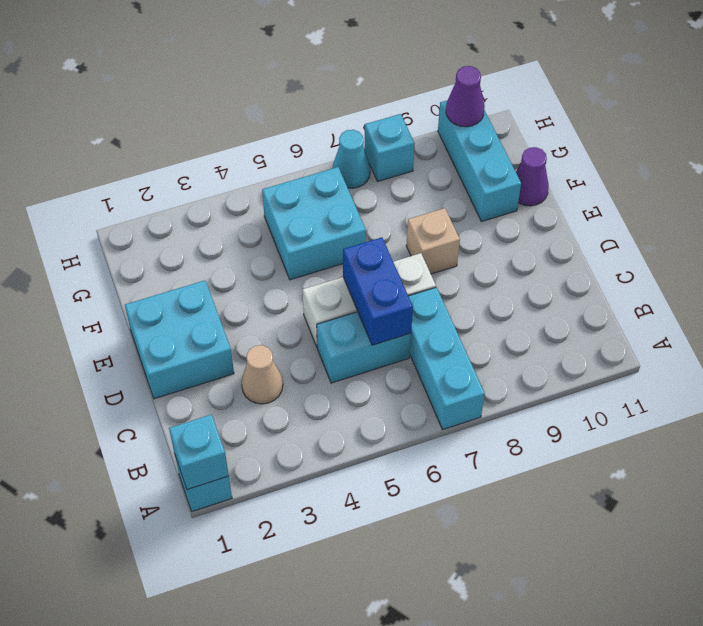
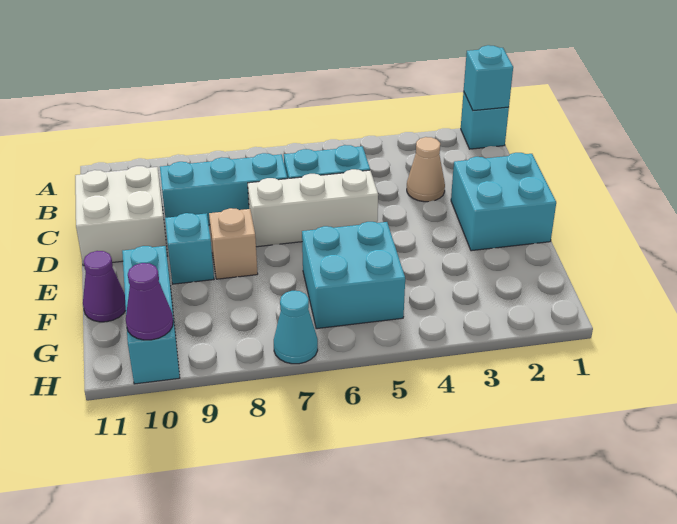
cyan 1x3 brick [408,287,485,429] -> cyan 1x3 brick turned to [160,153,287,225]
blue 1x2 brick [343,237,413,345] -> none
none -> white 2x2 brick [75,166,167,266]
cyan 1x1 brick [364,114,415,181] -> cyan 1x1 brick moved to [165,213,214,284]

